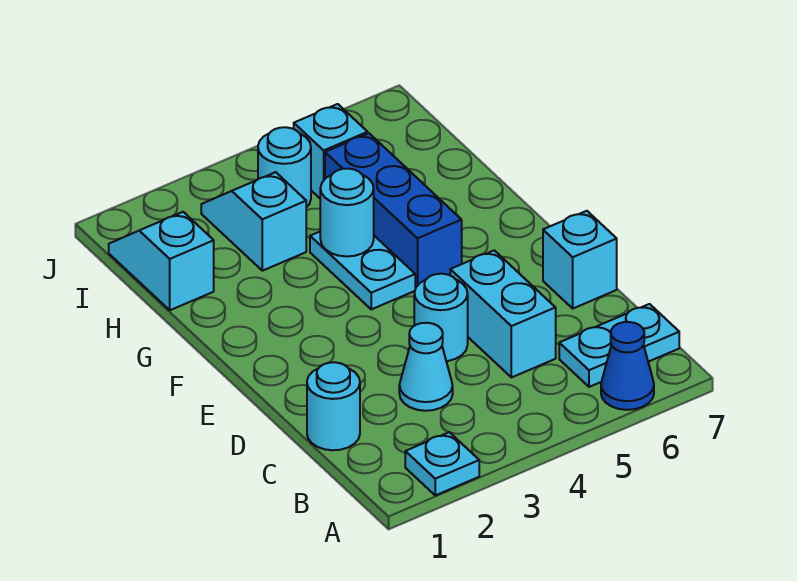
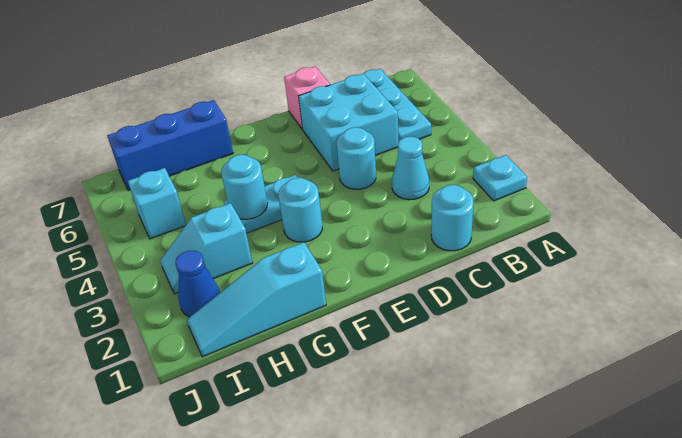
blue 1x1 cone [601,322,654,410] -> blue 1x1 cone moved to [175,251,220,317]
cyan 1x2 plate [559,304,679,387] -> cyan 1x3 plate [363,69,431,142]
cyan 1x2 brick [450,250,556,378] -> cyan 2x2 brick [299,74,398,171]
cyan 1x1 brick [543,211,617,308] -> pink 1x1 brick [284,67,330,129]
blue 1x3 brick [325,133,462,288] -> blue 1x3 brick moved to [107,100,233,191]
cyan 1x2 slope [109,212,214,310] -> cyan 1x3 slope [187,242,326,357]
cyan 1x1 round brick [258,127,311,208] -> cyan 1x1 round brick moved to [278,178,322,242]

